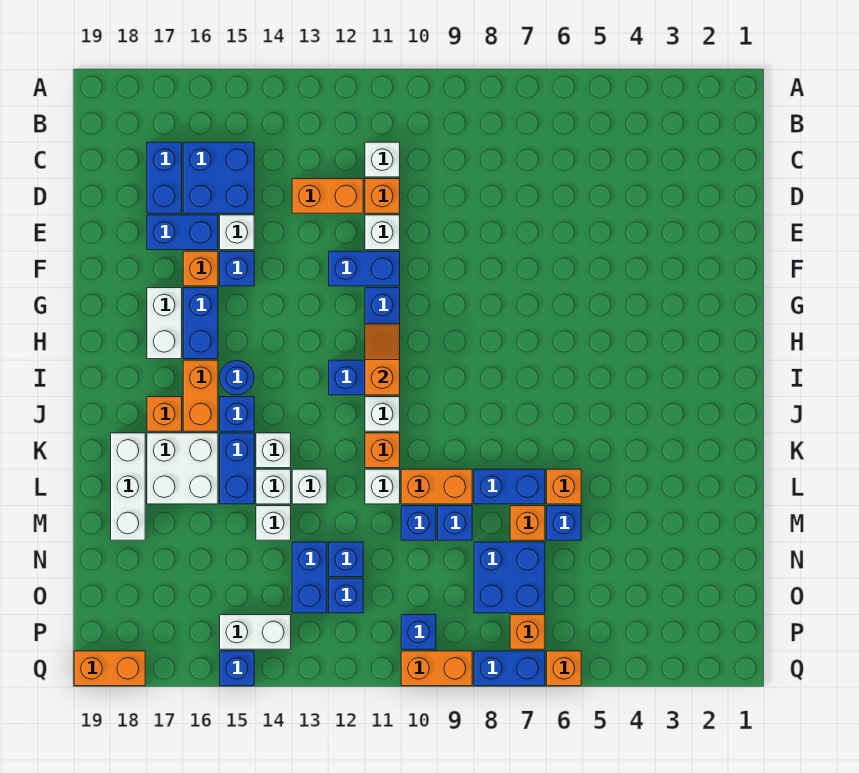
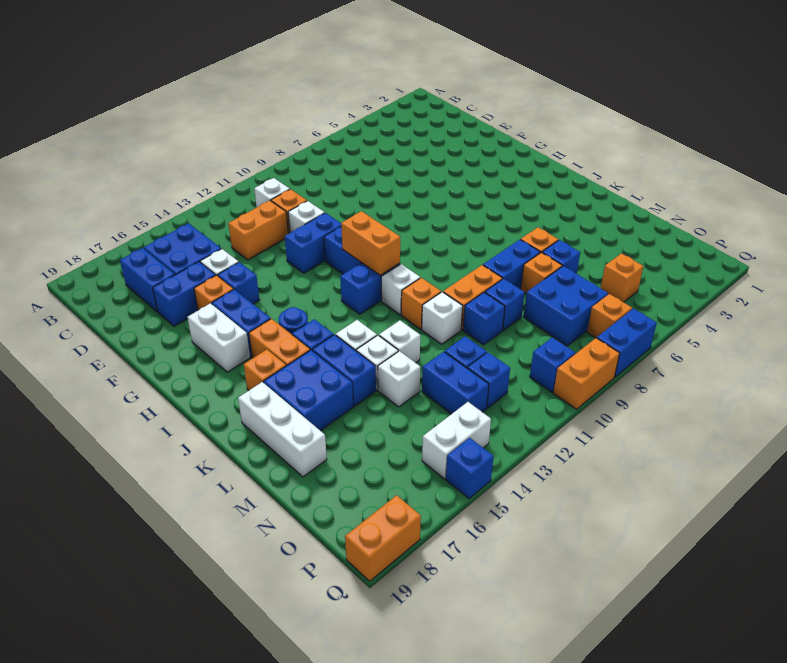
orange 1x2 slope [365,324,400,395] -> orange 1x2 brick [341,211,400,275]
white 2x2 brick [147,433,218,504] -> blue 2x2 brick [264,350,353,431]
orange 1x1 brick [547,651,581,686] -> orange 1x1 brick moved to [601,253,644,302]

